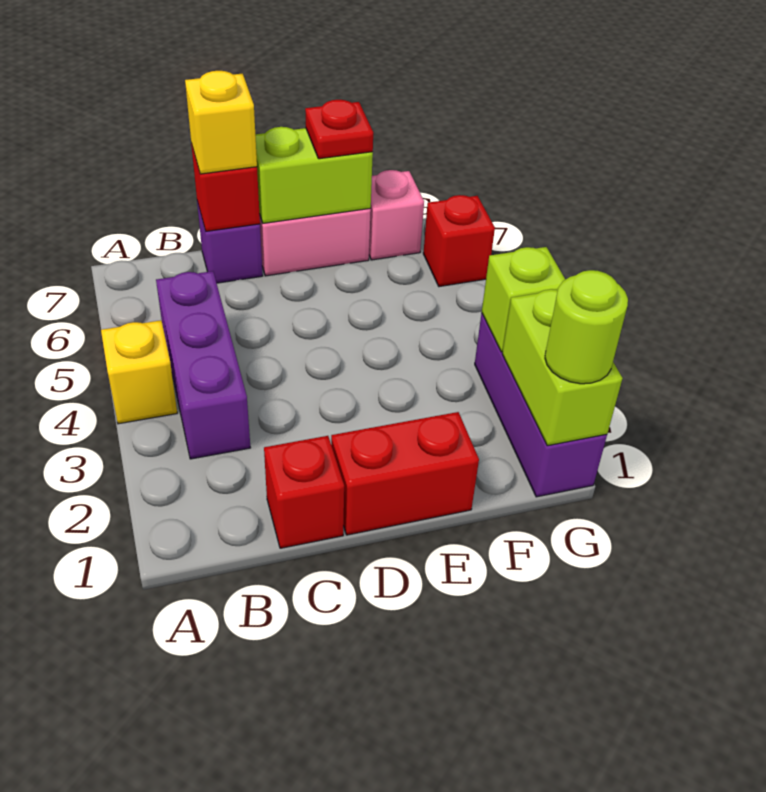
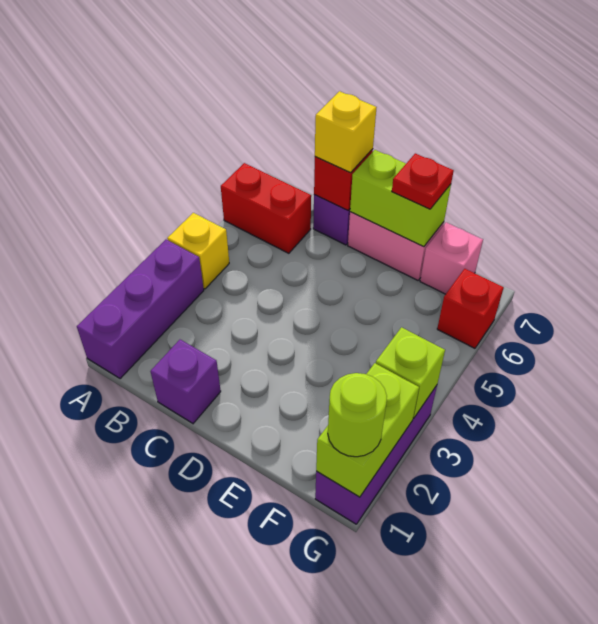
purple 1x3 brick [156,271,250,459] -> purple 1x3 brick moved to [77,240,204,379]
red 1x1 brick [264,436,344,548] -> purple 1x1 brick [150,340,221,424]
red 1x2 brick [331,412,479,535] -> red 1x2 brick moved to [221,163,311,253]

